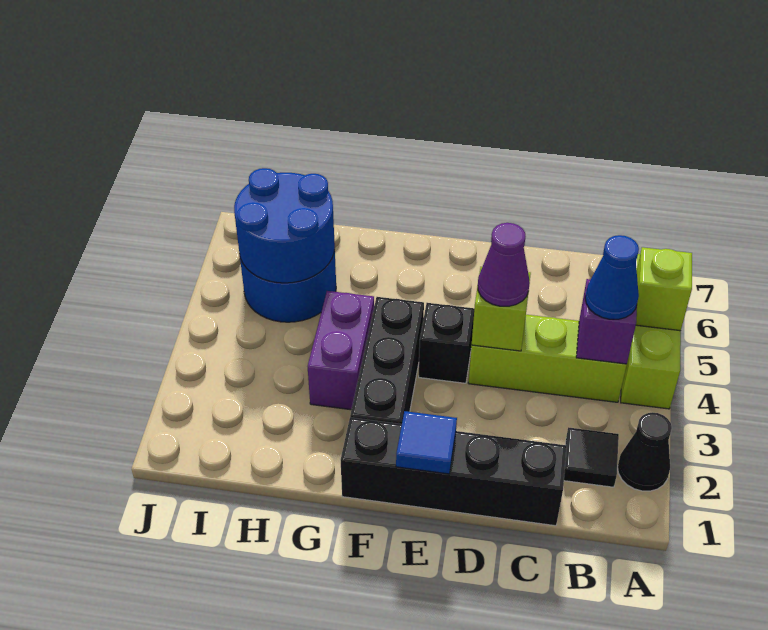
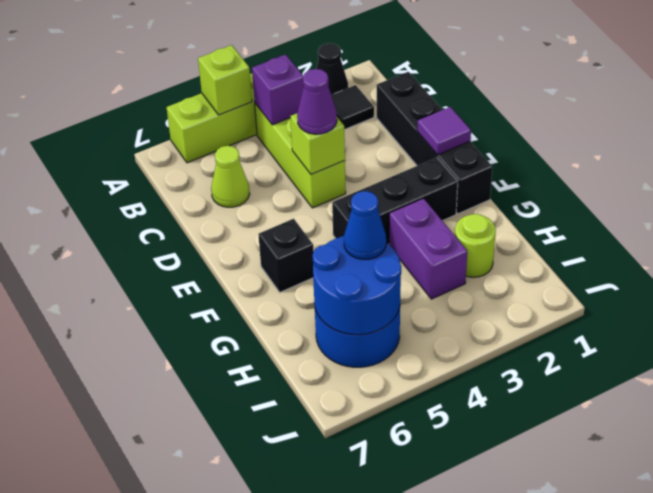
blue 1x1 cone [585,235,639,319] -> blue 1x1 cone moved to [344,191,386,259]
none -> lime 1x1 cone [211,146,250,207]
blue 1x1 tile [396,411,457,474] -> purple 1x1 tile [417,107,471,155]
black 1x1 brick [419,303,474,383] -> black 1x1 brick moved to [258,219,314,292]
purple 1x2 brick [308,291,374,410] -> purple 1x2 brick turned to [389,198,467,299]
none -> lime 1x1 round brick [455,214,496,277]

